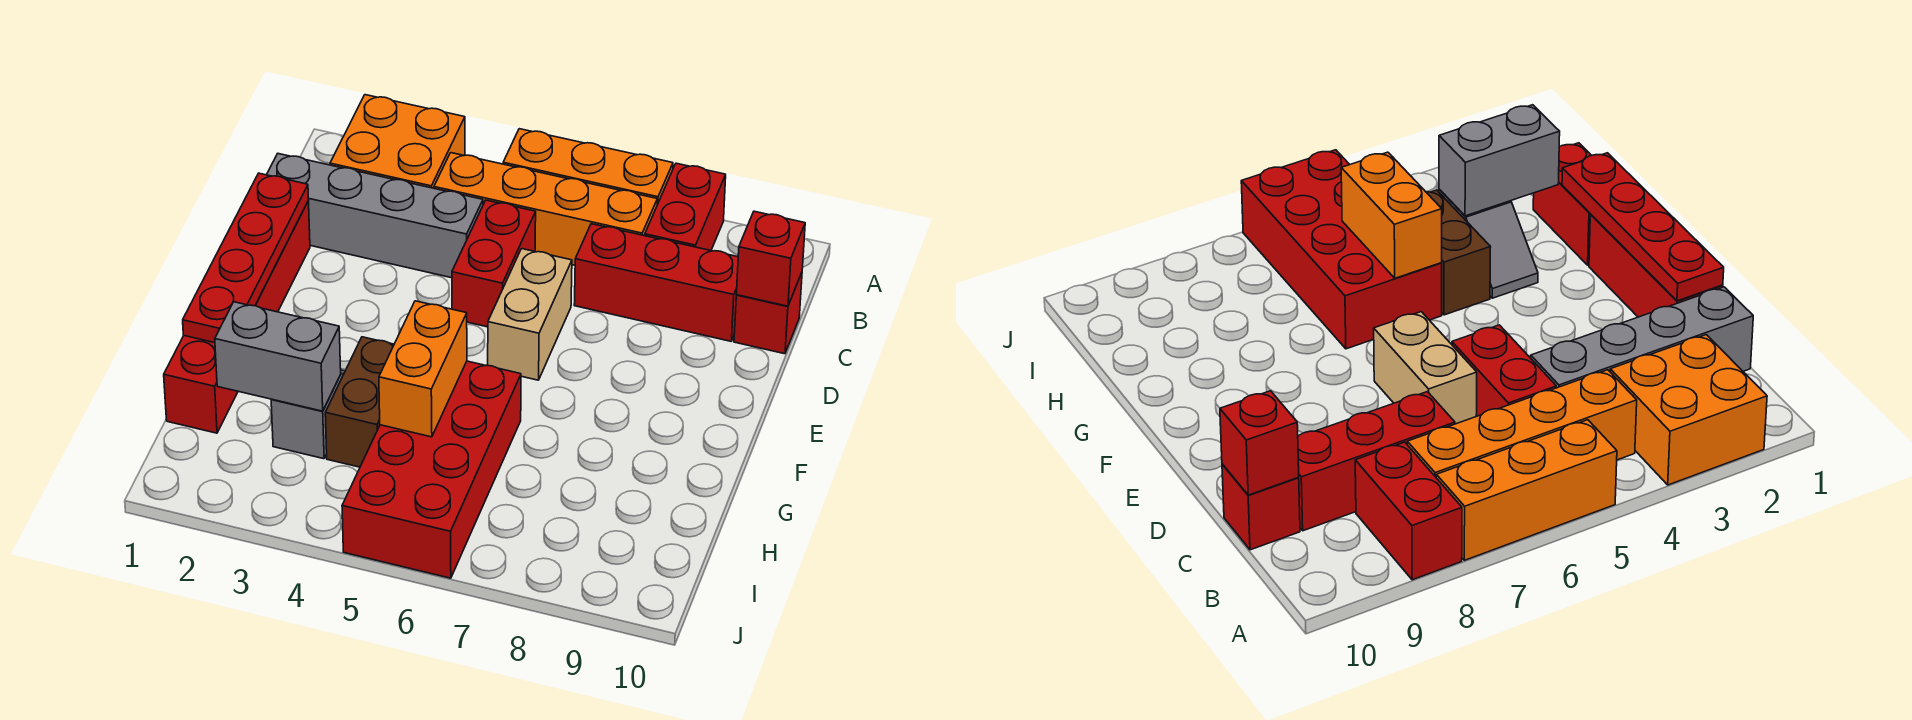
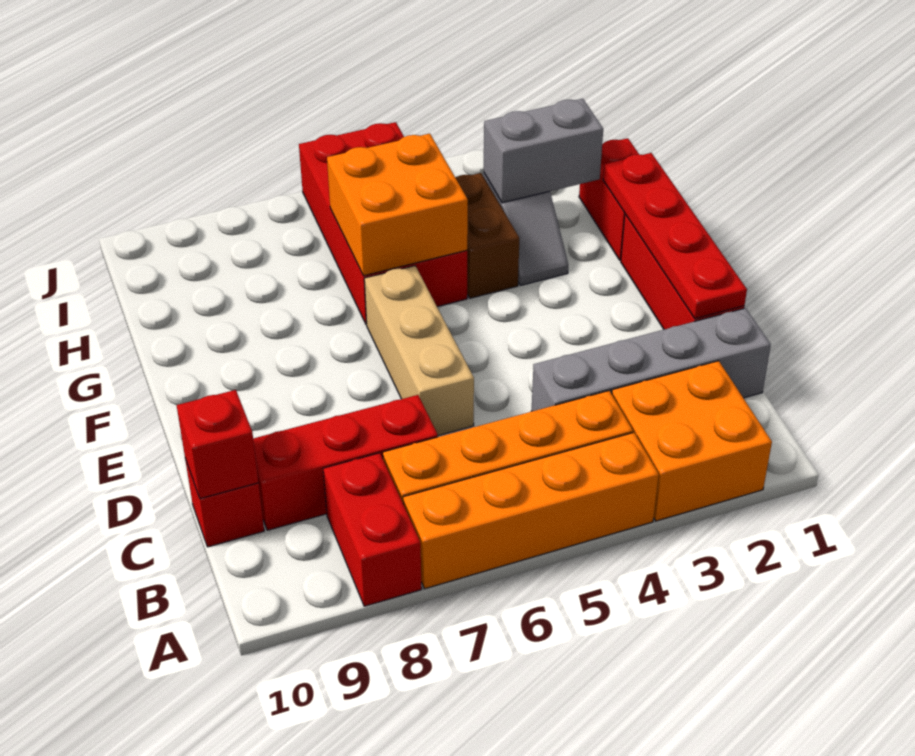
orange 1x3 brick [503,129,673,204] -> orange 1x4 brick [403,433,659,589]
red 1x2 brick [452,200,536,327] -> none
tan 1x2 brick [488,249,572,380] -> tan 1x3 brick [364,266,474,436]
orange 1x2 brick [379,301,467,437] -> orange 2x2 brick [327,134,468,276]

